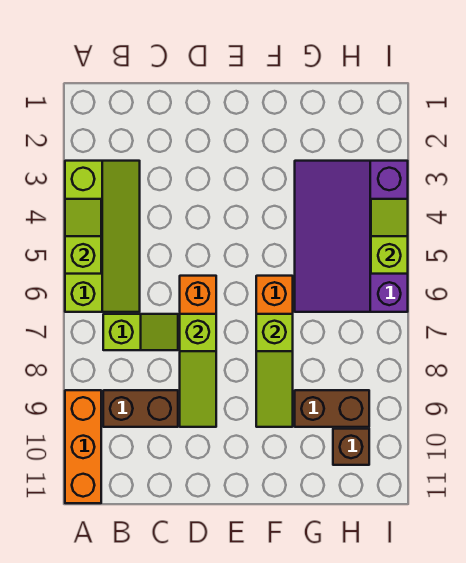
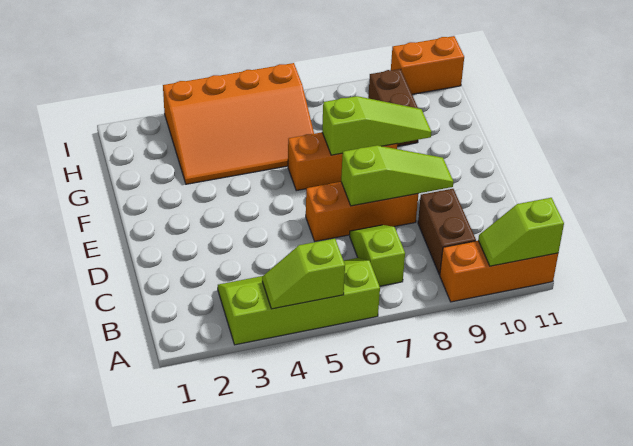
purple 3x4 slope [295,161,408,312] -> orange 3x4 slope [163,63,314,184]
brown 1x1 brick [333,429,369,465] -> none
lime 1x2 slope [371,199,408,274] -> lime 1x2 slope moved to [478,198,564,266]
none -> orange 1x2 brick [391,36,464,94]

